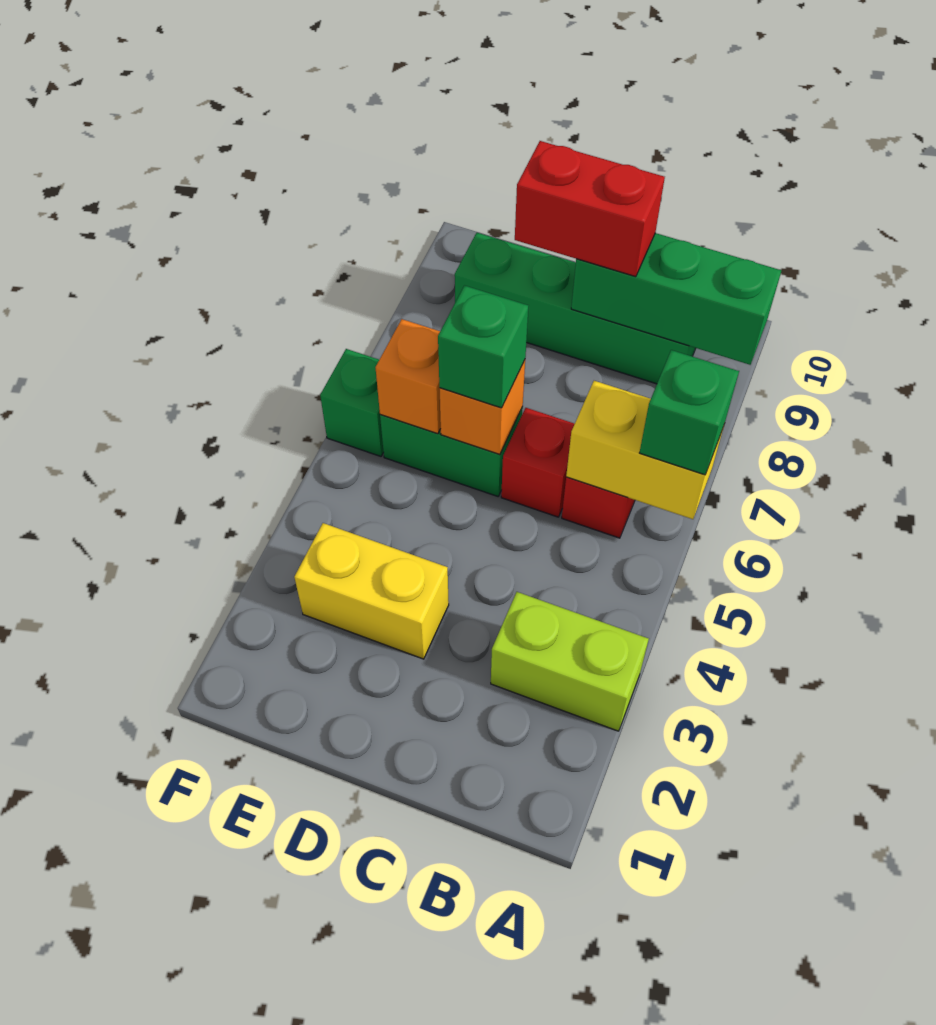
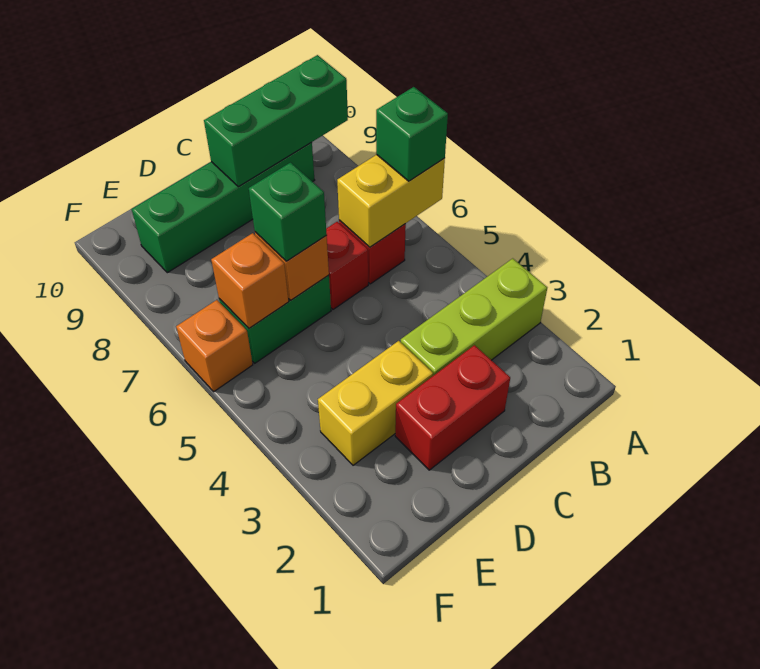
lime 1x2 brick [491,592,649,731] -> lime 1x3 brick [401,258,547,376]
red 1x2 brick [515,141,665,277] -> red 1x2 brick moved to [395,345,510,470]
green 1x1 brick [320,349,384,456] -> orange 1x1 brick [176,300,253,391]

